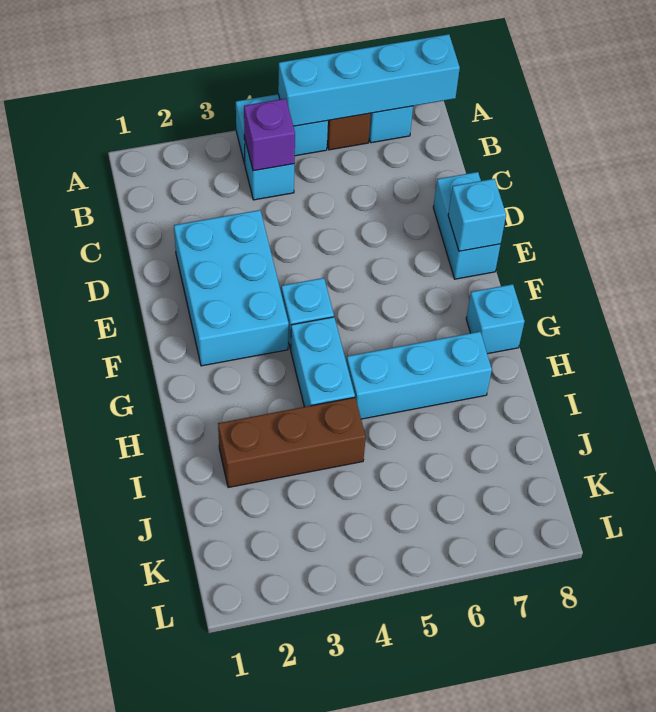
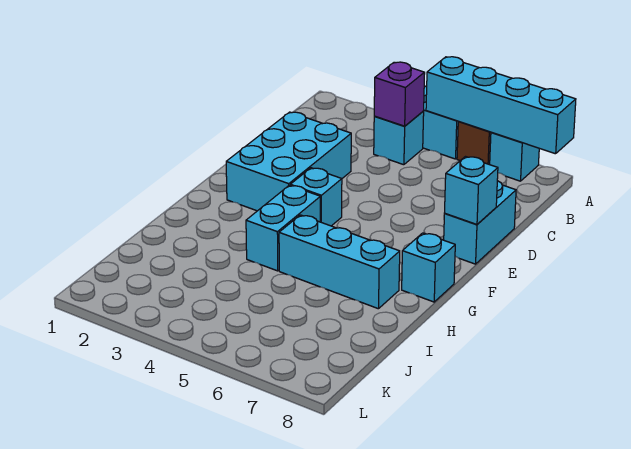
brown 1x3 brick [218,397,366,488] -> none

